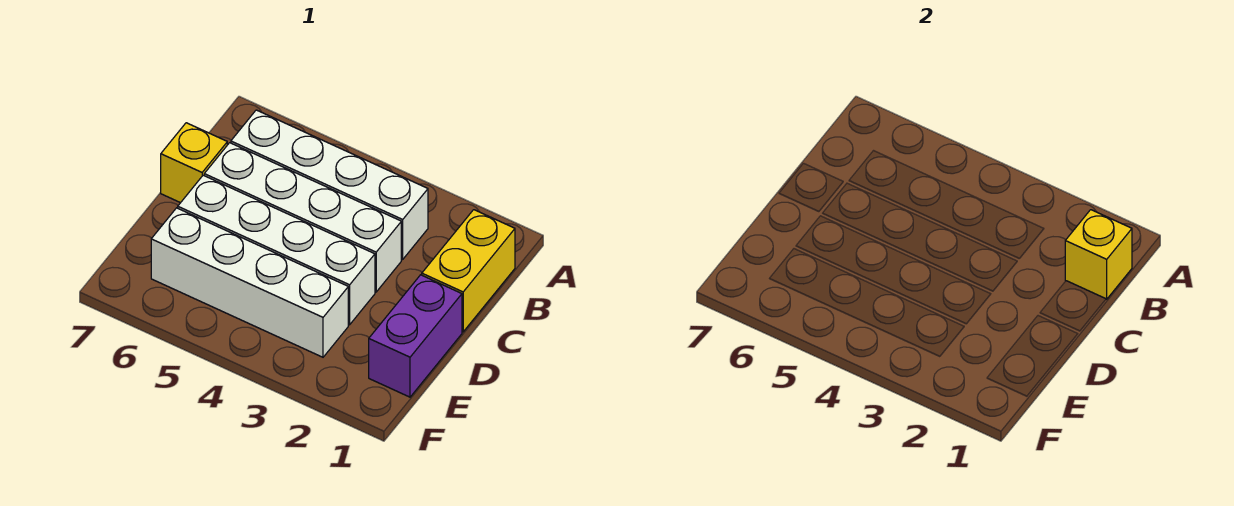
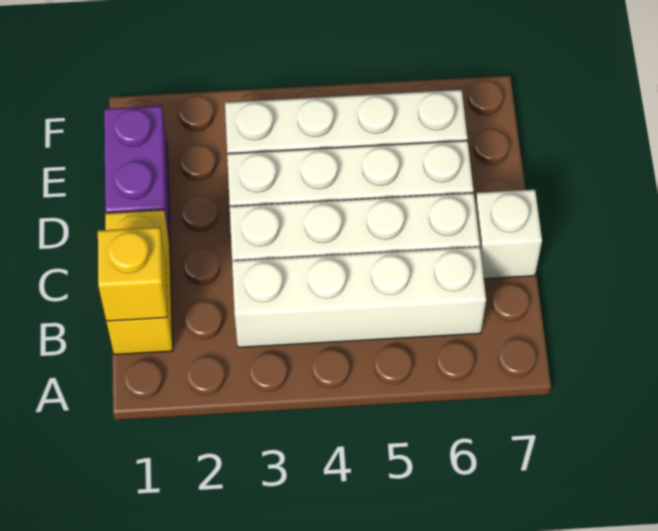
yellow 1x1 brick [161,123,227,203] -> white 1x1 brick [475,190,542,279]

